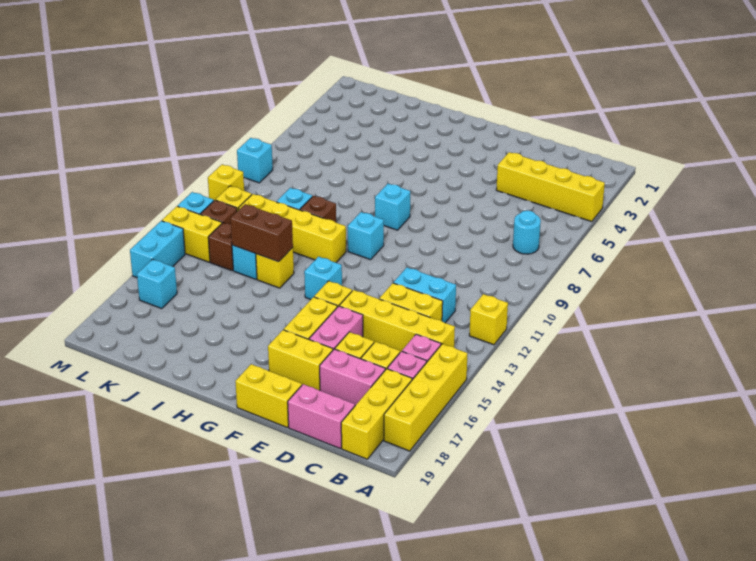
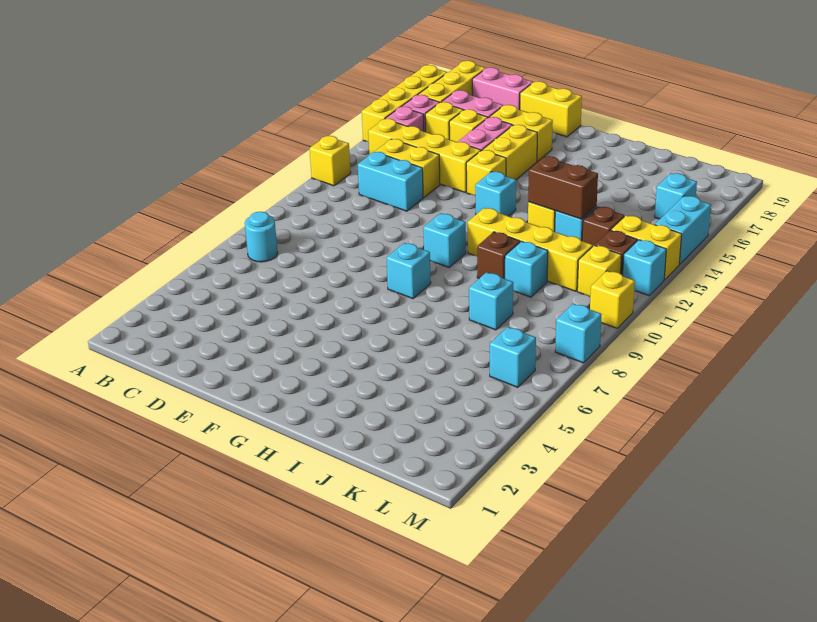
yellow 1x4 brick [496,152,605,222] -> none
none -> cyan 1x1 brick [469,272,513,330]
none -> cyan 1x1 brick [490,327,536,387]

